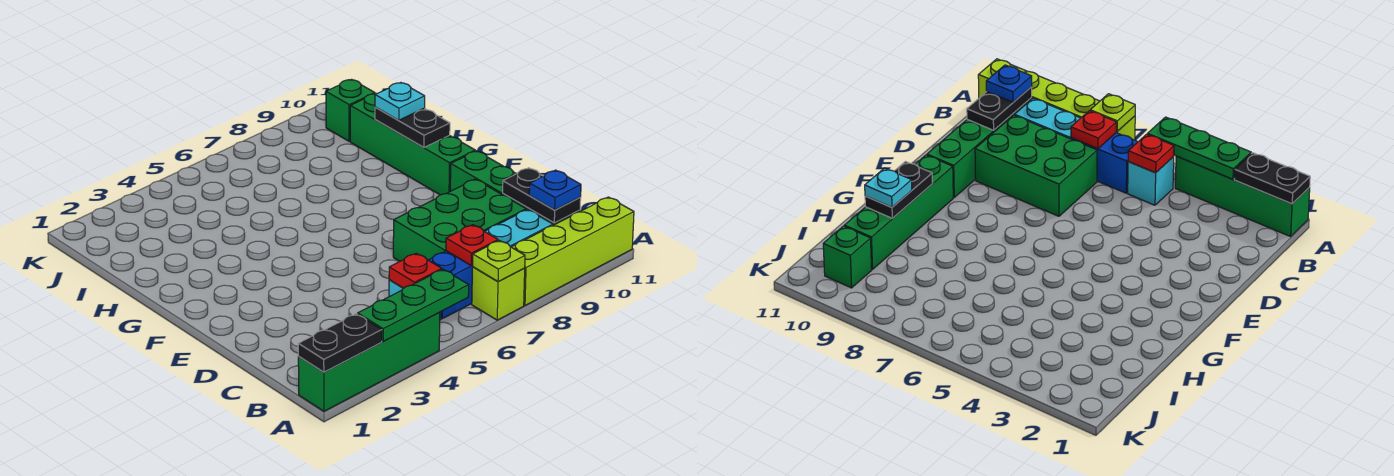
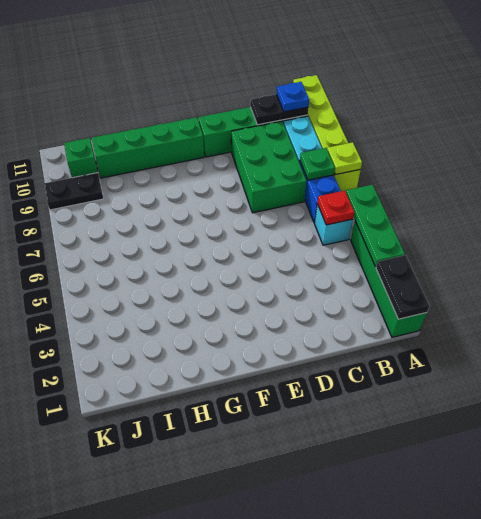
red 1x1 plate [446,225,498,266] -> green 1x1 plate [300,148,335,180]
black 1x2 plate [375,107,450,148] -> black 1x2 plate moved to [44,173,103,210]
cyan 1x1 plate [375,83,425,120] -> none

